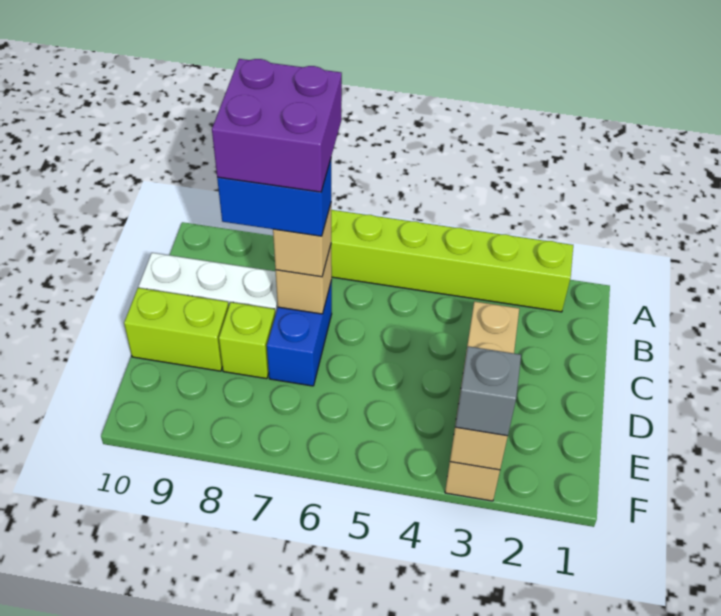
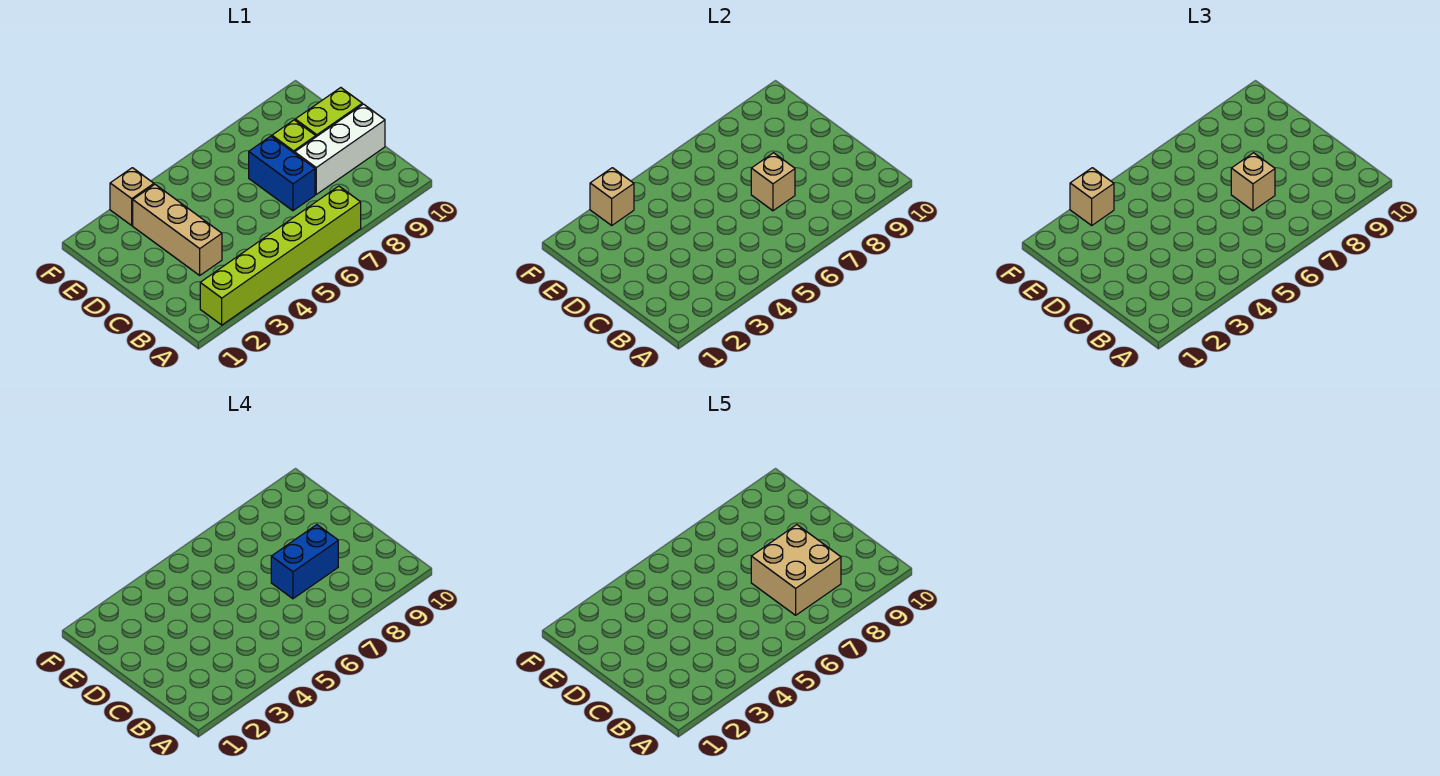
purple 2x2 brick [212,59,342,192] -> tan 2x2 brick [751,525,841,615]
grey 1x1 brick [455,346,521,436] -> tan 1x1 brick [1070,168,1114,225]

